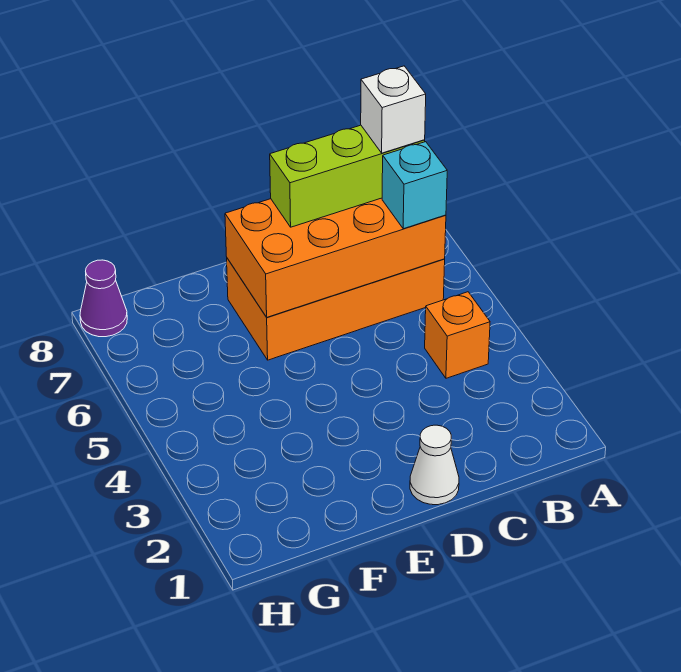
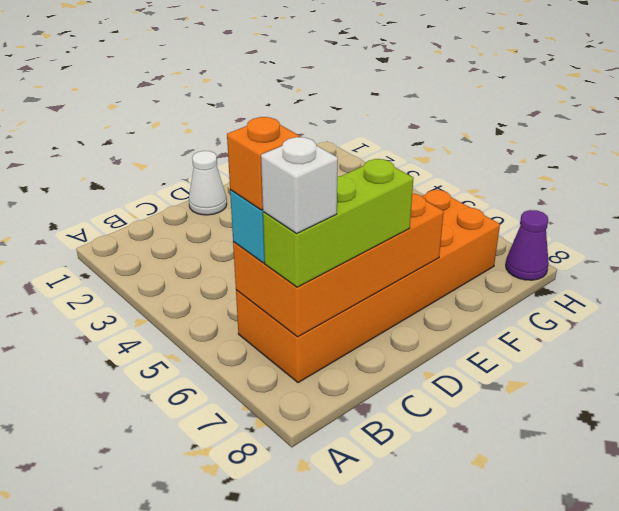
orange 1x1 brick [425,292,490,378] -> orange 1x1 brick moved to [227,117,300,210]
orange 2x4 brick [227,258,445,360] -> orange 2x6 brick [236,189,500,383]

